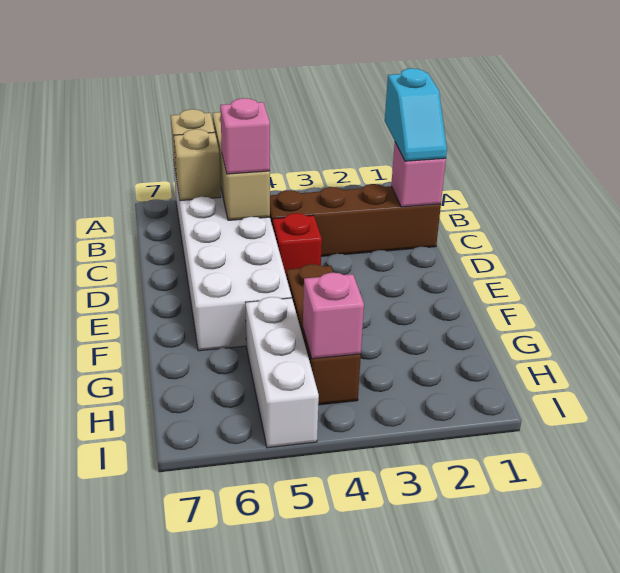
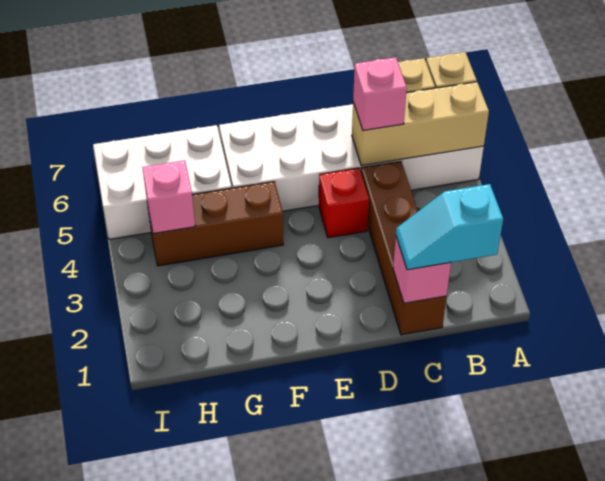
white 1x3 brick [245,297,319,448] -> white 2x3 brick [93,125,232,239]

